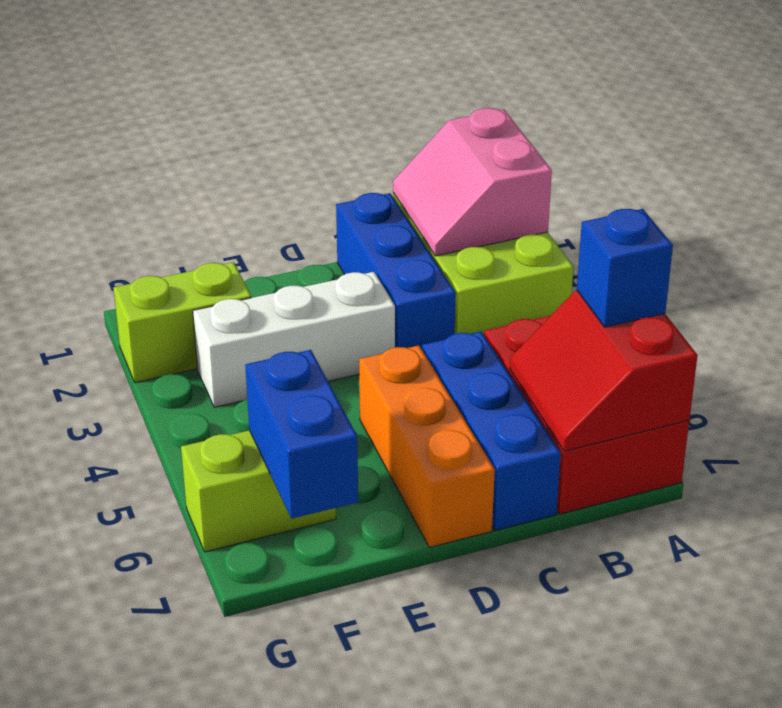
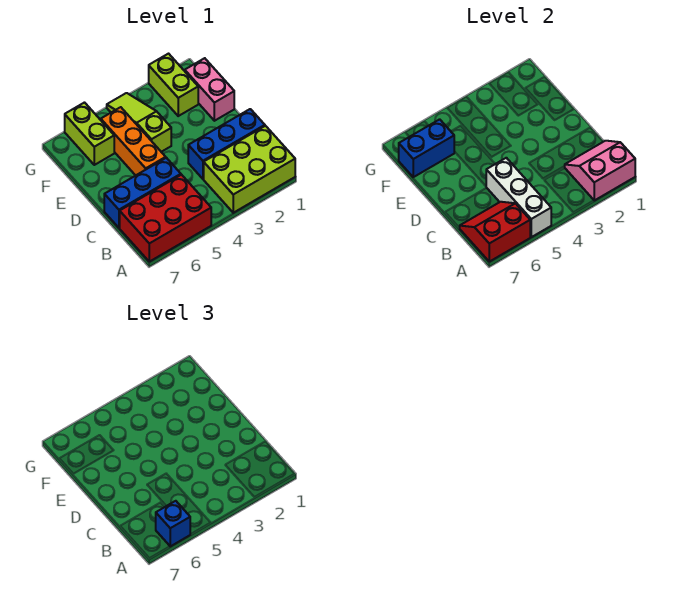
white 1x3 brick [193,272,395,407] -> white 1x3 brick moved to [486,158,551,237]
orange 1x3 brick [359,346,495,547] -> orange 1x3 brick turned to [101,107,166,175]
none -> pink 1x2 brick [185,58,234,121]
none -> lime 1x3 slope [107,93,171,152]

